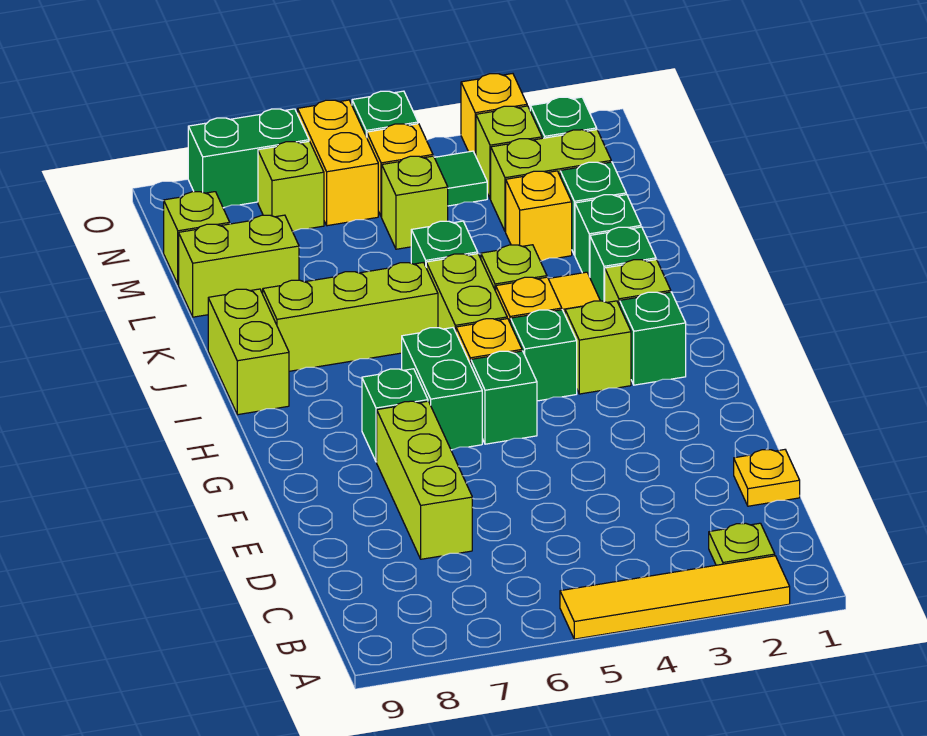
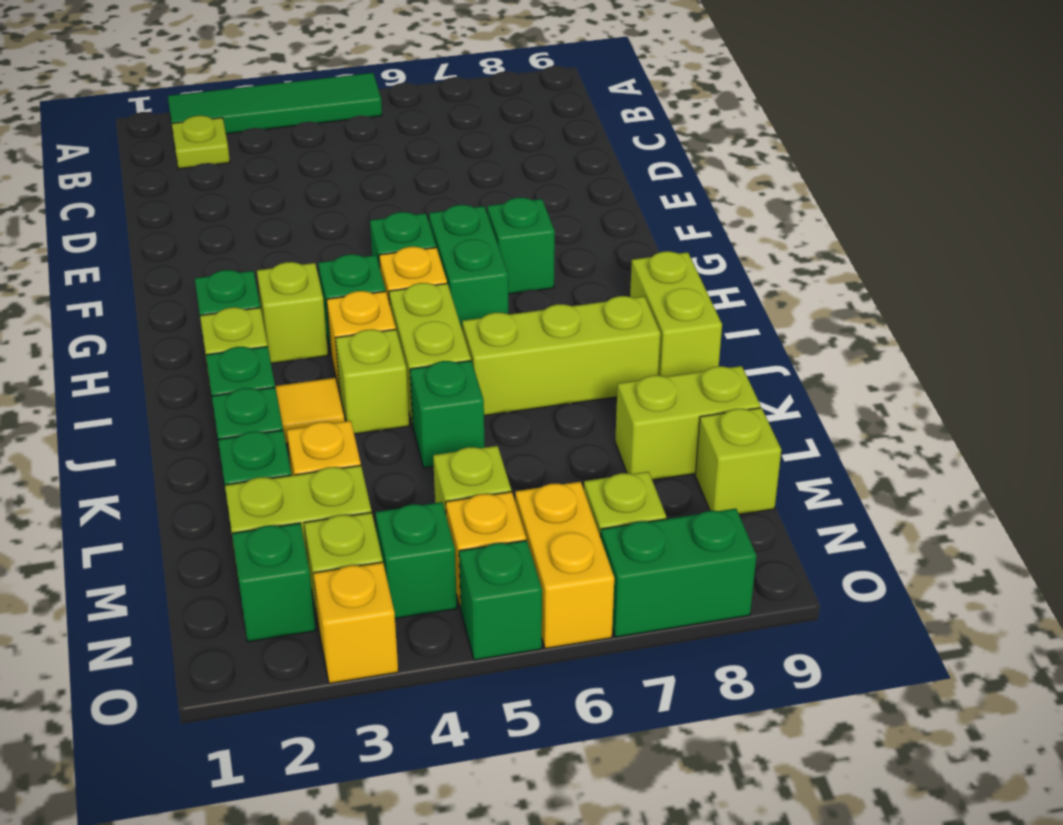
yellow 1x4 tile [560,556,790,639] -> green 1x4 tile [168,73,382,134]
yellow 1x1 plate [734,450,800,506] -> none
lime 1x3 brick [377,401,472,559] -> none
green 1x1 tile [434,151,487,206] -> green 1x1 brick [375,502,457,618]

